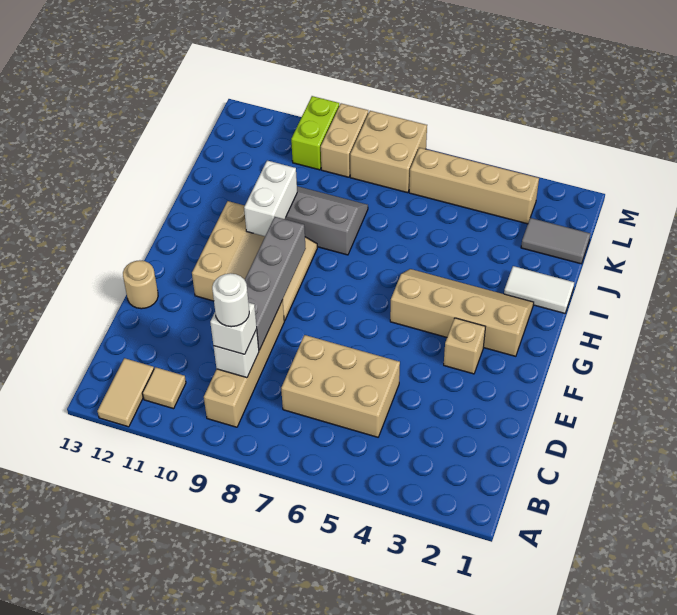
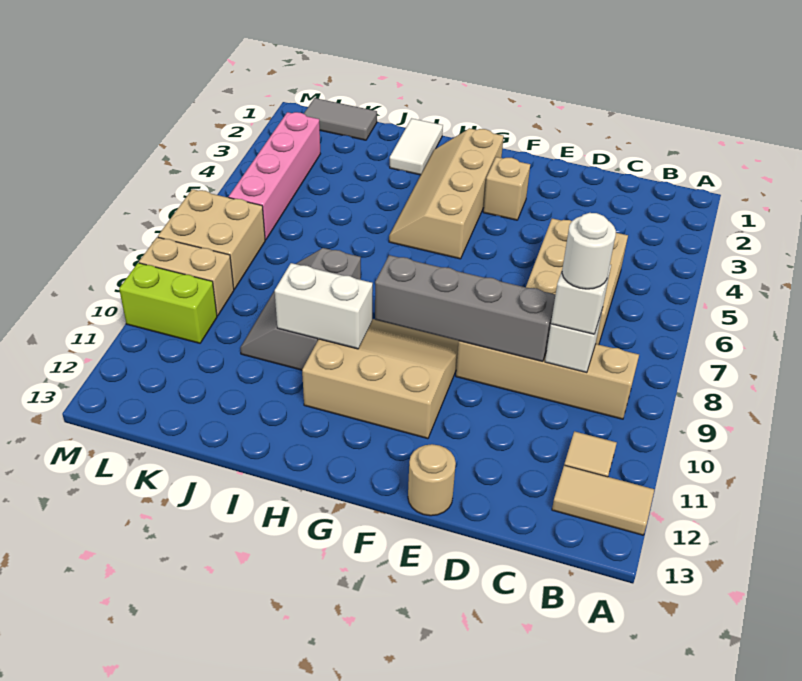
grey 1x2 tile [521,218,590,264] -> grey 1x2 tile turned to [304,98,377,140]
tan 1x4 brick [409,148,539,224] -> pink 1x4 brick [229,112,320,240]

